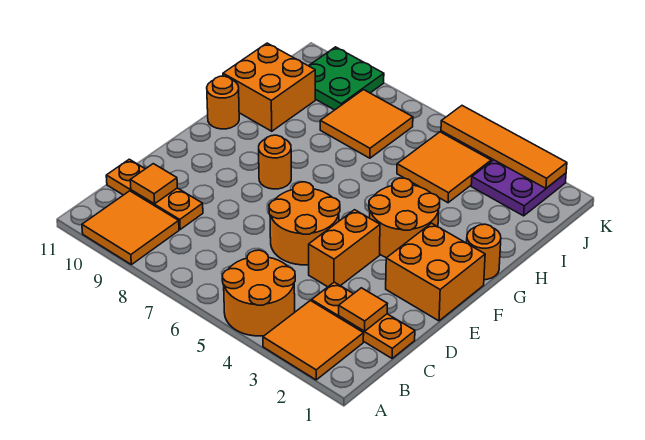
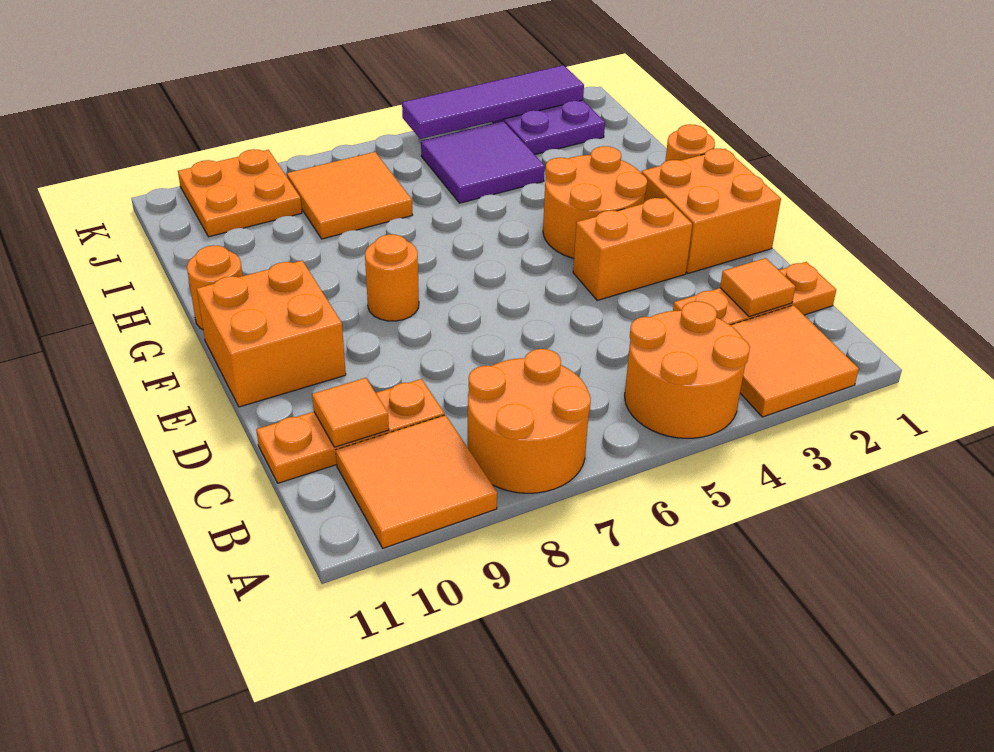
orange 1x2 brick [309,210,380,287] -> orange 1x2 brick turned to [573,198,692,300]
orange 2x2 round brick [269,182,340,265] -> orange 2x2 round brick moved to [468,349,591,493]
orange 2x2 brick [223,43,315,131] -> orange 2x2 brick moved to [197,261,346,407]
orange 2x2 tile [397,132,491,203] -> purple 2x2 tile [421,121,545,203]
green 2x2 plate [309,47,384,110] -> orange 2x2 plate [178,149,302,237]
orange 1x4 tile [441,106,567,188] -> purple 1x4 tile [402,65,584,139]

